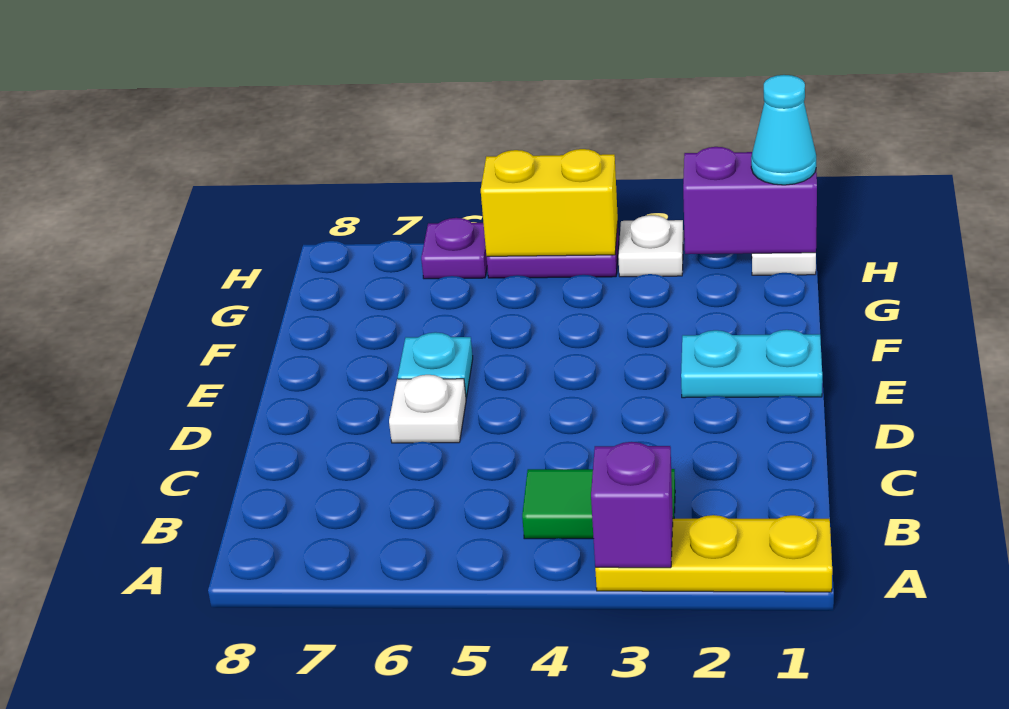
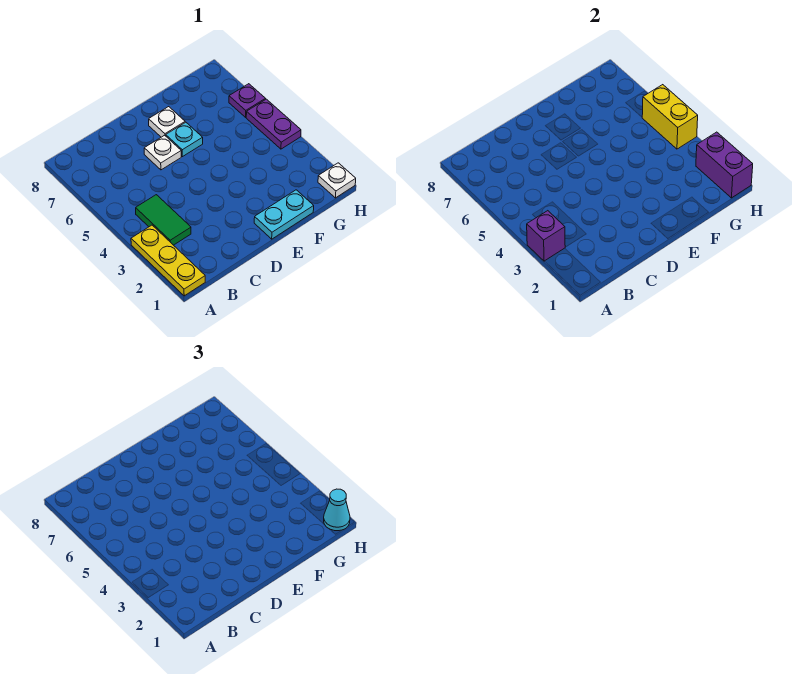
cyan 1x2 plate [681,330,822,398] -> cyan 1x2 plate turned to [254,190,314,239]
white 1x1 plate [618,215,683,277] -> white 1x1 plate moved to [149,107,185,137]

